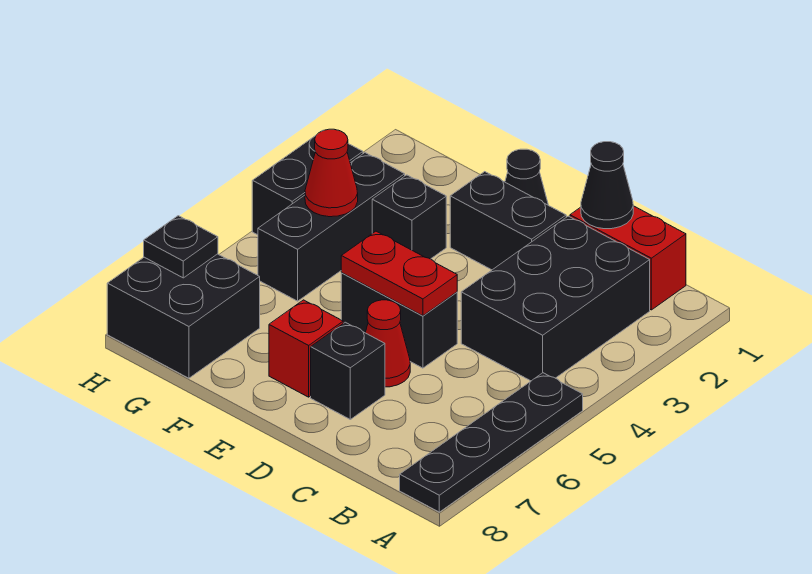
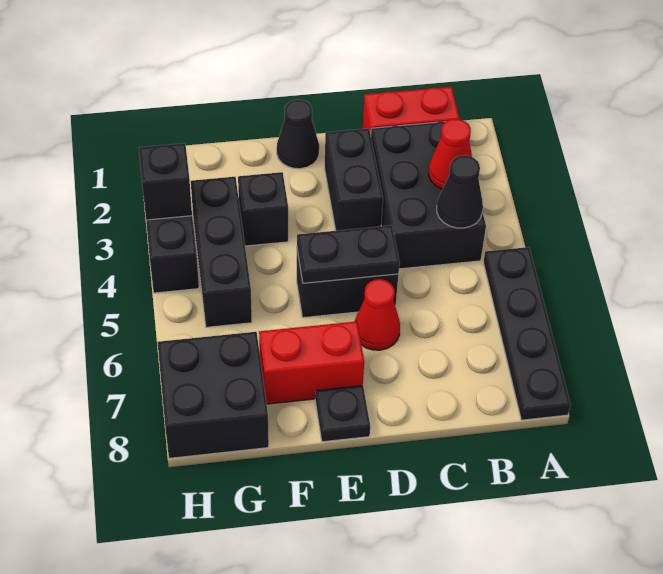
black 1x1 cone [581,142,633,229] -> black 1x1 cone moved to [437,155,483,228]
black 1x2 brick [450,172,566,270] -> black 1x2 brick turned to [325,129,383,231]
red 1x2 plate [341,231,457,316] -> black 1x2 plate [297,225,400,283]
black 1x1 brick [311,322,385,419] -> black 1x1 brick moved to [139,143,192,220]
red 1x1 brick [269,300,343,397] -> red 1x2 brick [259,321,364,404]
red 1x1 cone [305,129,358,217] -> red 1x1 cone moved to [429,119,472,189]
black 1x1 plate [144,216,218,278] -> black 1x1 plate moved to [315,386,370,442]

